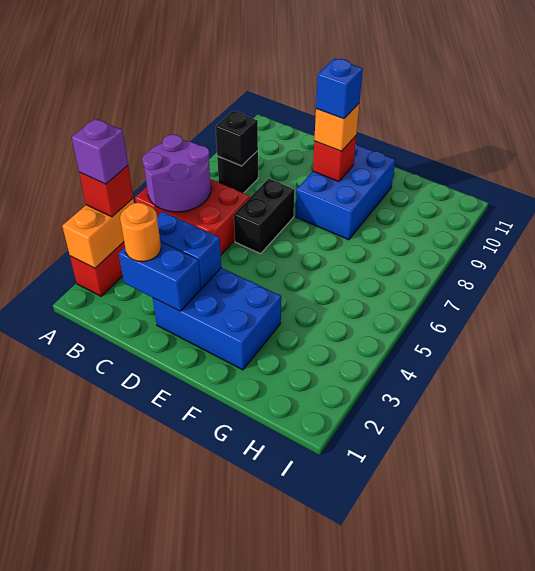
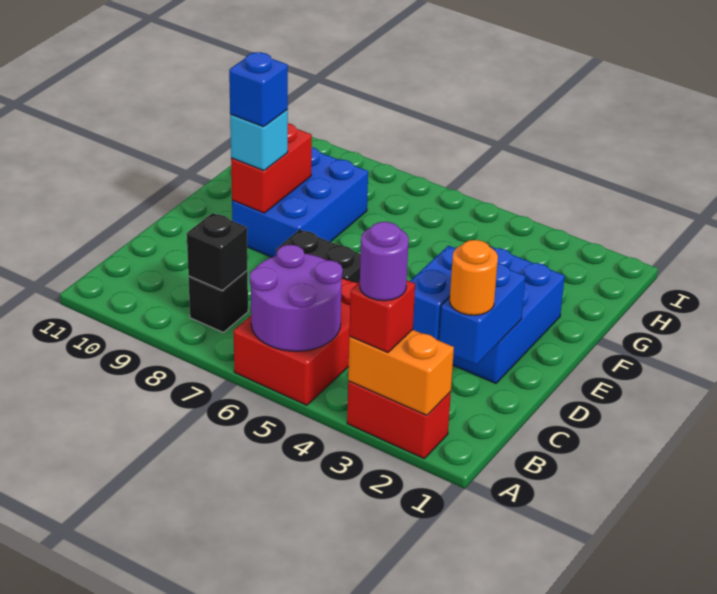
purple 1x1 brick [72,119,128,184] -> purple 1x1 round brick [360,222,409,301]
blue 2x3 brick [296,144,395,240] -> blue 2x3 brick turned to [232,147,368,257]
red 1x1 brick [313,136,356,182] -> red 1x2 brick [231,123,312,213]
orange 1x1 brick [314,104,359,151] -> cyan 1x1 brick [230,109,288,171]

